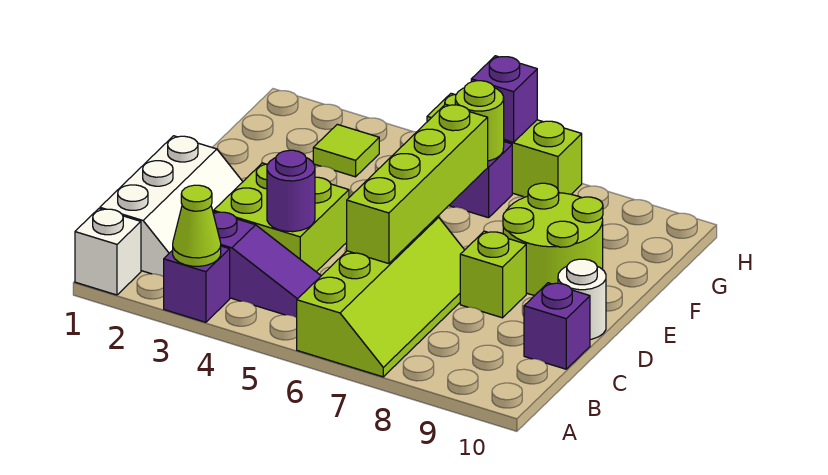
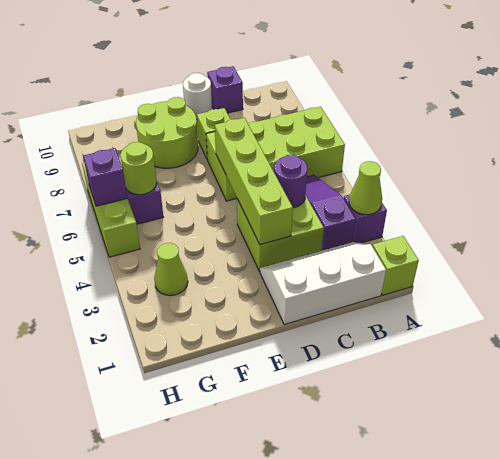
white 1x1 brick [75,209,141,295] -> lime 1x1 brick [372,236,419,295]
lime 2x4 slope [297,217,464,377] -> lime 2x4 brick [206,107,345,201]
lime 1x4 brick [347,104,488,264] -> lime 1x4 brick turned to [215,118,293,245]
lime 1x1 tile [313,124,379,177] -> lime 1x1 cone [154,243,188,296]

